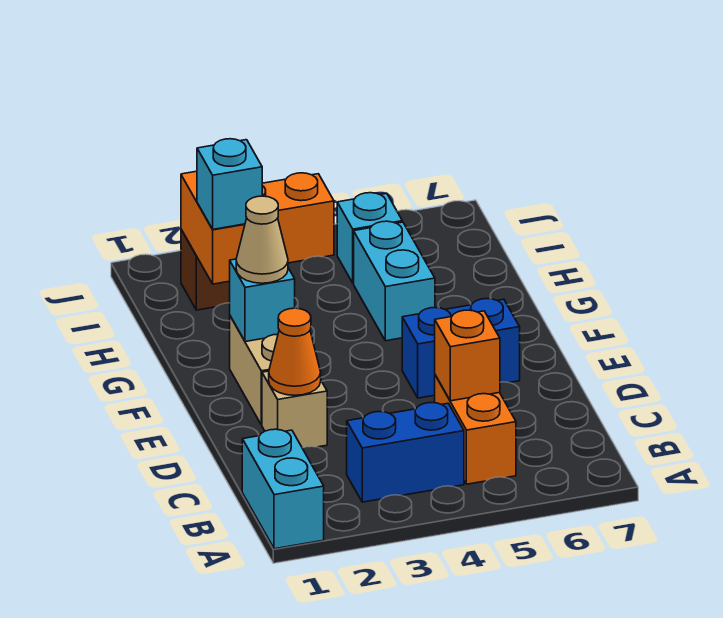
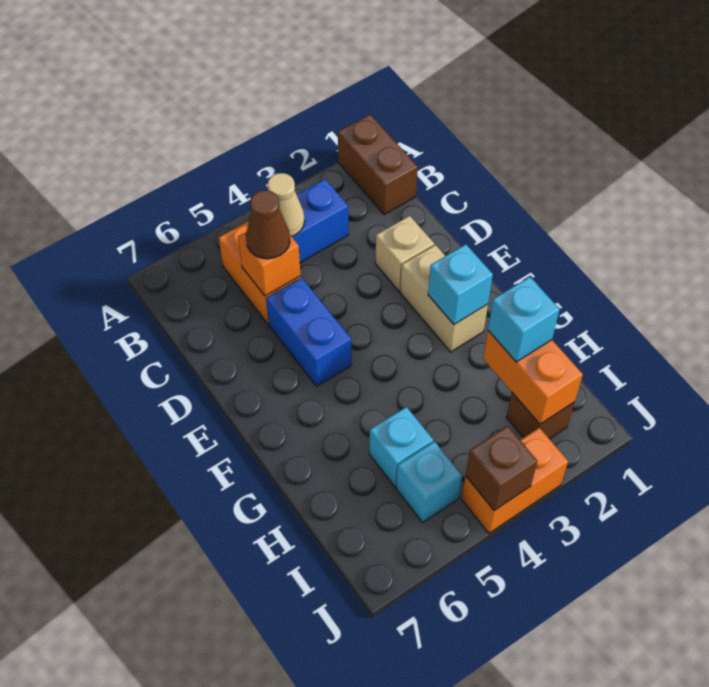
cyan 1x2 brick [242,429,324,549] -> brown 1x2 brick [338,115,418,215]
none -> brown 1x1 cone [246,190,290,259]
orange 1x1 cone [269,308,321,395] -> none
blue 1x2 brick [402,299,520,398] -> blue 1x2 brick turned to [266,278,351,386]
tan 1x1 cone [236,196,288,283] -> tan 1x1 cone moved to [268,173,305,236]
cyan 1x2 brick [354,221,435,341] -> cyan 1x1 brick [369,407,433,487]
none -> brown 1x1 brick [466,426,537,510]

